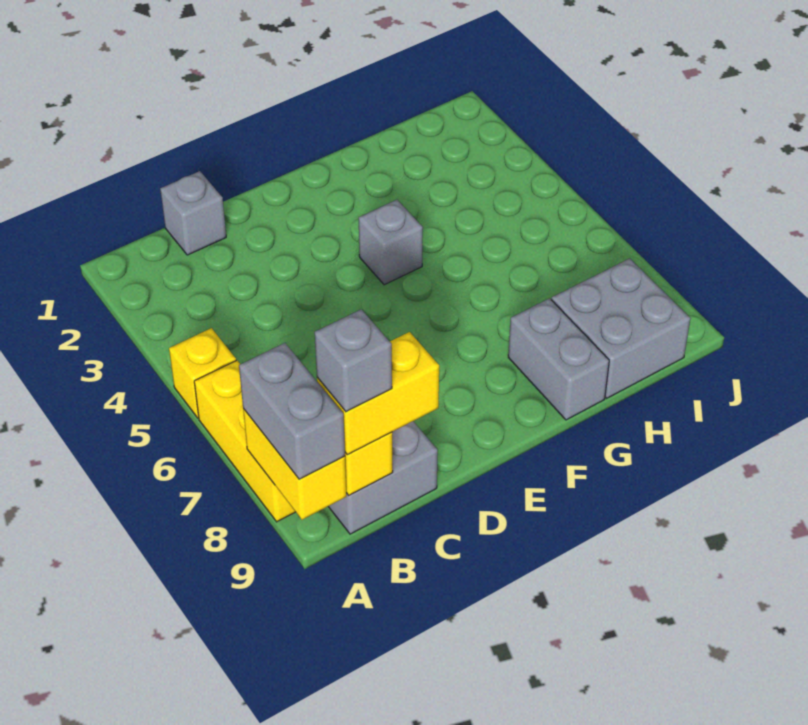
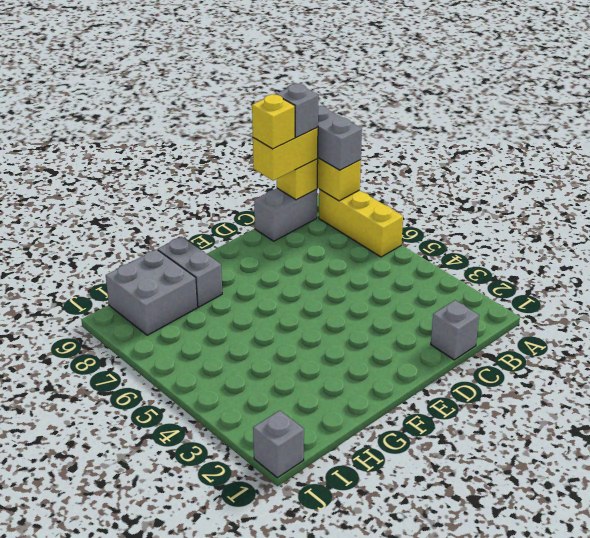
yellow 1x1 brick [169,328,236,418] -> yellow 1x1 brick moved to [252,94,295,149]
grey 1x1 brick [359,200,423,285] -> grey 1x1 brick moved to [253,410,304,478]

